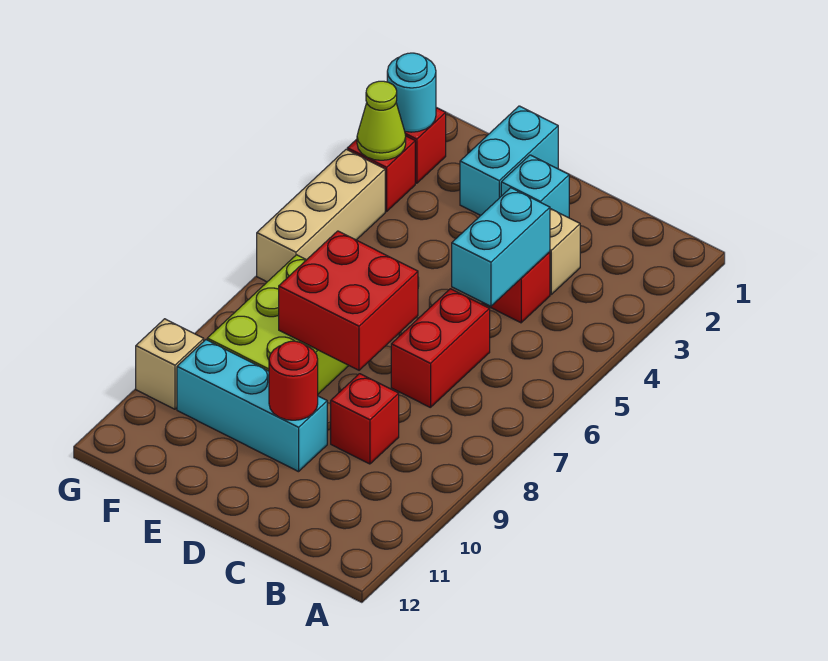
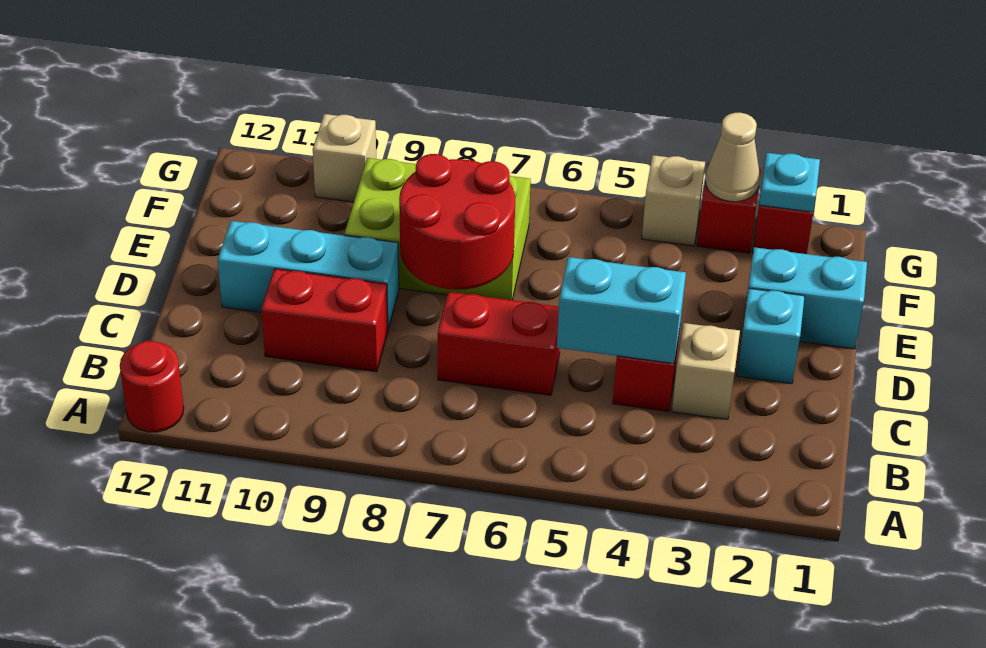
red 1x1 brick [331,374,399,464] -> red 1x2 brick [261,269,388,372]
red 2x2 brick [279,231,418,370] -> red 2x2 round brick [399,154,515,290]
cyan 1x3 brick [177,340,327,472] -> cyan 1x3 brick turned to [218,221,399,329]
red 1x1 round brick [269,341,318,420] -> red 1x1 round brick moved to [120,341,184,432]
cyan 1x1 round brick [387,53,436,132] -> cyan 1x1 plate [759,153,820,212]
lime 1x1 cone [357,81,406,160] -> tan 1x1 cone [705,113,760,202]
tan 1x3 brick [257,149,385,282] -> tan 1x1 brick [642,155,705,246]

